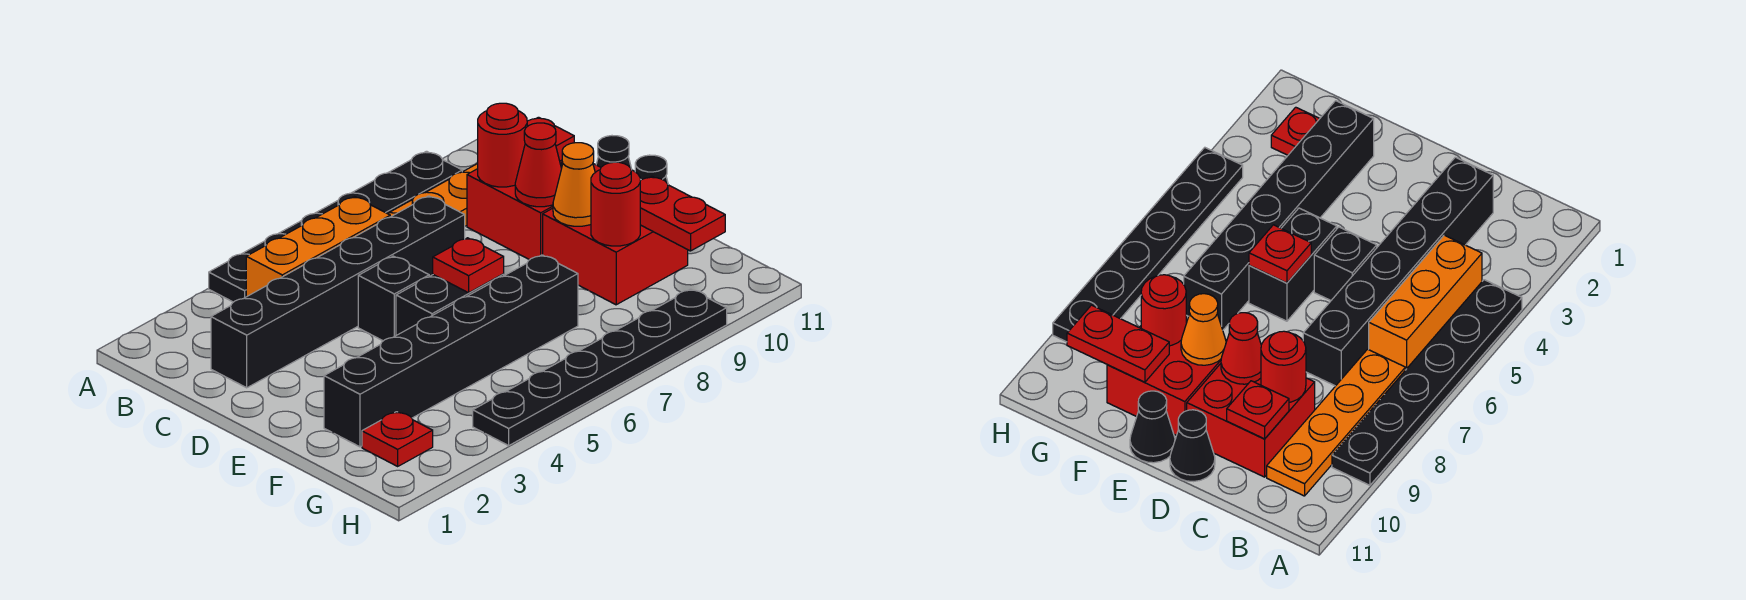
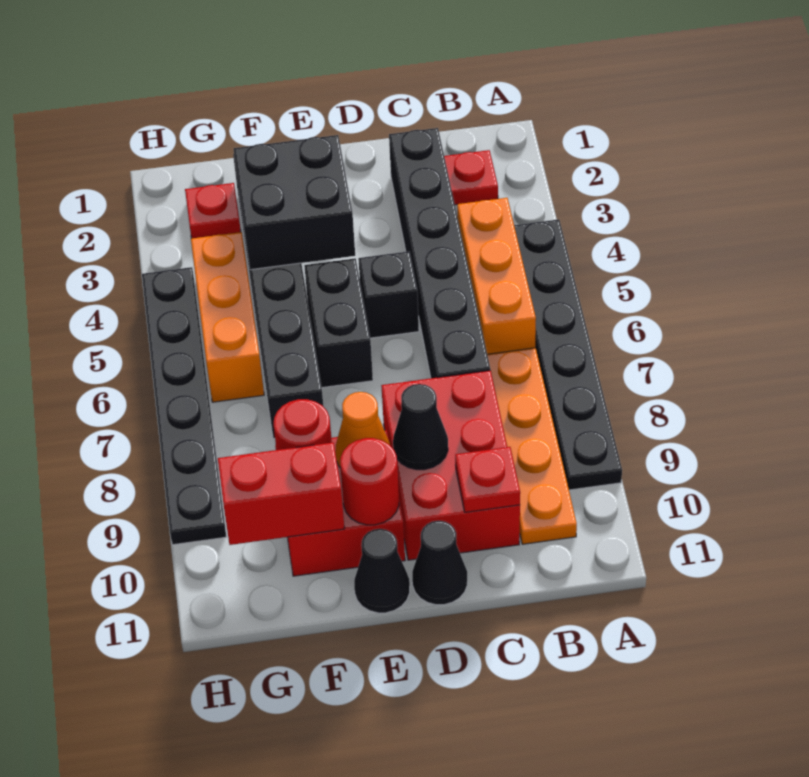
red 2x2 brick [467,160,601,260] -> red 2x3 brick [381,370,520,560]
red 1x1 round brick [478,103,527,187] -> red 1x1 round brick moved to [340,438,399,525]
red 1x1 cone [515,123,562,207] -> black 1x1 cone [393,384,448,470]
none -> black 2x2 brick [233,135,355,270]
red 1x1 plate [433,238,504,293] -> red 1x1 plate moved to [444,150,498,205]
red 1x2 plate [640,176,725,251] -> red 1x2 brick [218,443,345,545]
none -> orange 1x3 brick [191,232,264,402]

